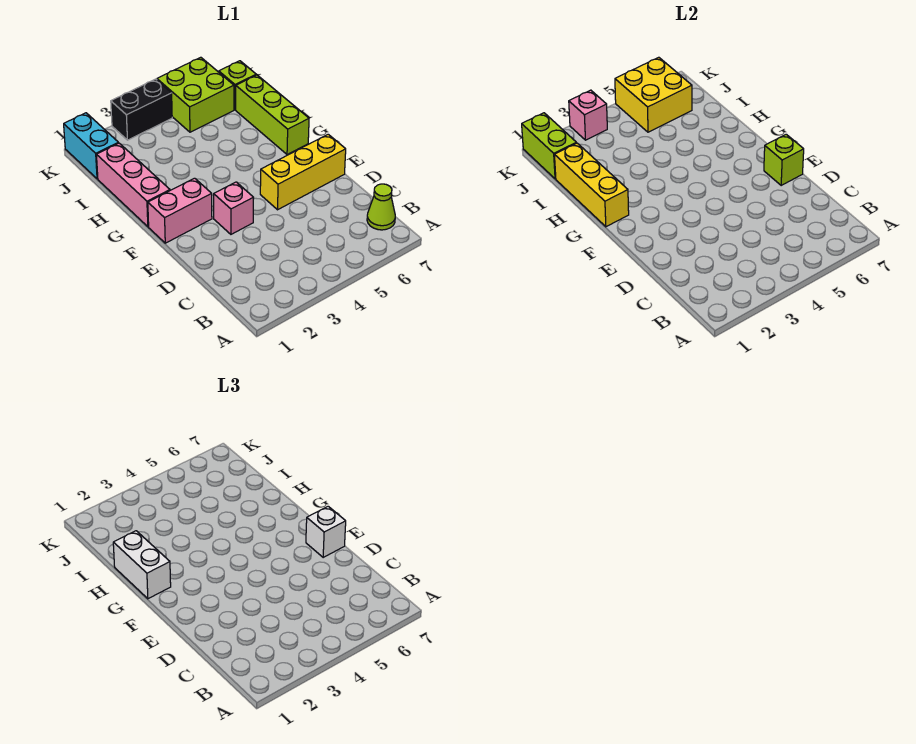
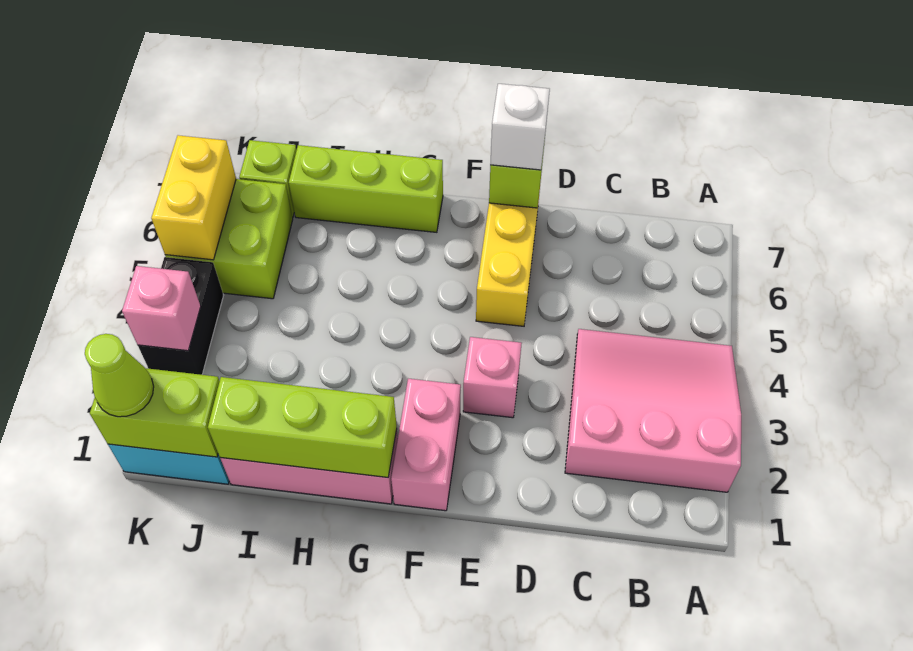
none -> pink 3x3 slope [565,329,741,492]
lime 1x1 cone [367,184,395,230] -> lime 1x1 cone moved to [85,334,154,417]
yellow 1x3 brick [555,143,629,227] -> lime 1x3 brick [208,377,397,477]
white 1x2 brick [113,531,171,599] -> none
yellow 2x2 brick [615,57,692,132] -> yellow 1x2 brick [151,135,236,260]

